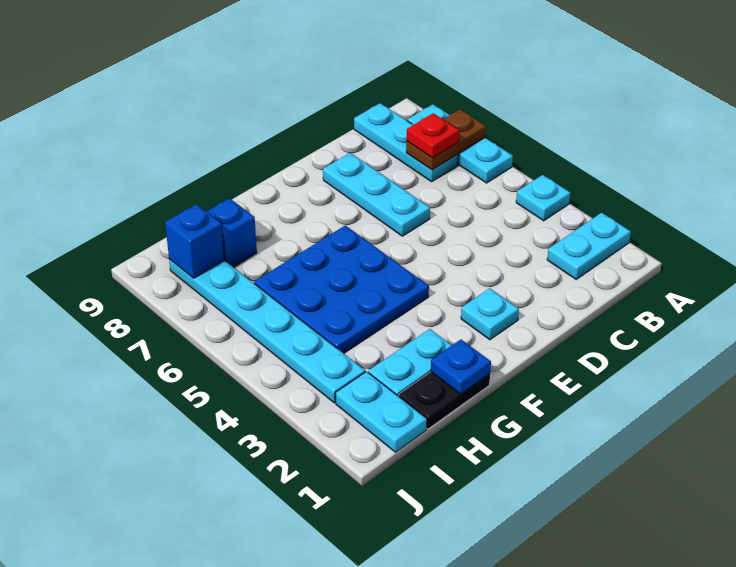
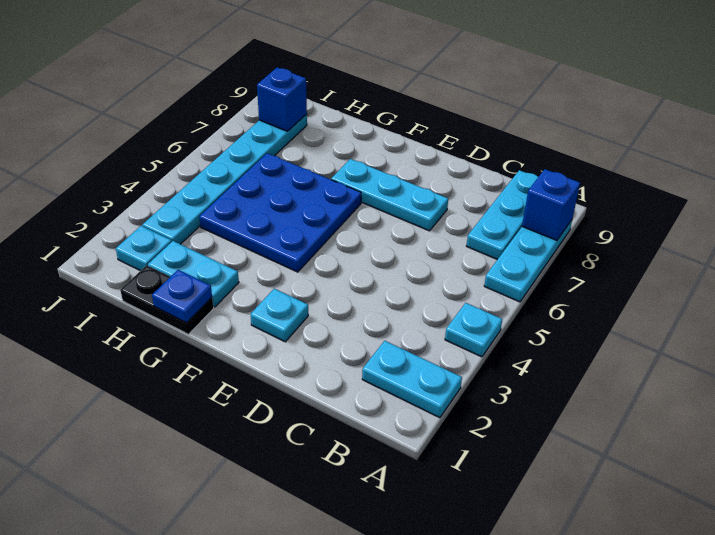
brown 1x2 plate [406,109,486,170] -> none
red 1x1 plate [406,113,459,158] -> none
cyan 1x3 plate [323,153,430,236] -> cyan 1x3 plate turned to [331,159,448,231]
blue 1x1 brick [206,198,257,267] -> blue 1x1 brick moved to [522,169,580,240]
cyan 1x2 plate [335,372,427,452] -> cyan 1x1 plate [116,226,172,271]

